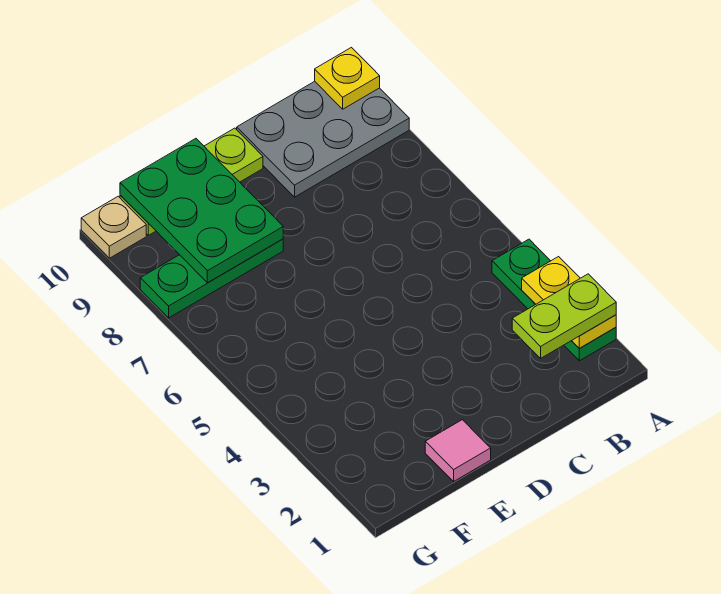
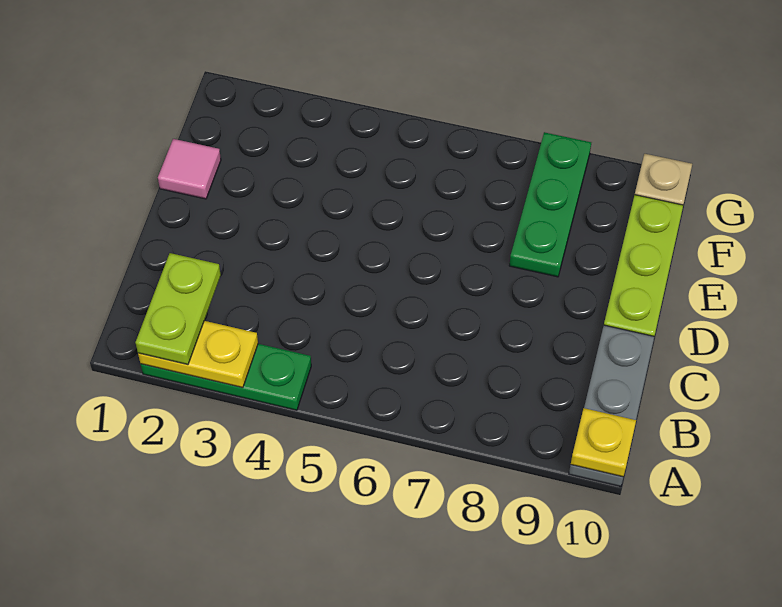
grey 2x3 plate [237,81,409,197] -> grey 1x3 plate [569,325,654,486]
green 2x3 plate [120,139,283,283] -> none

